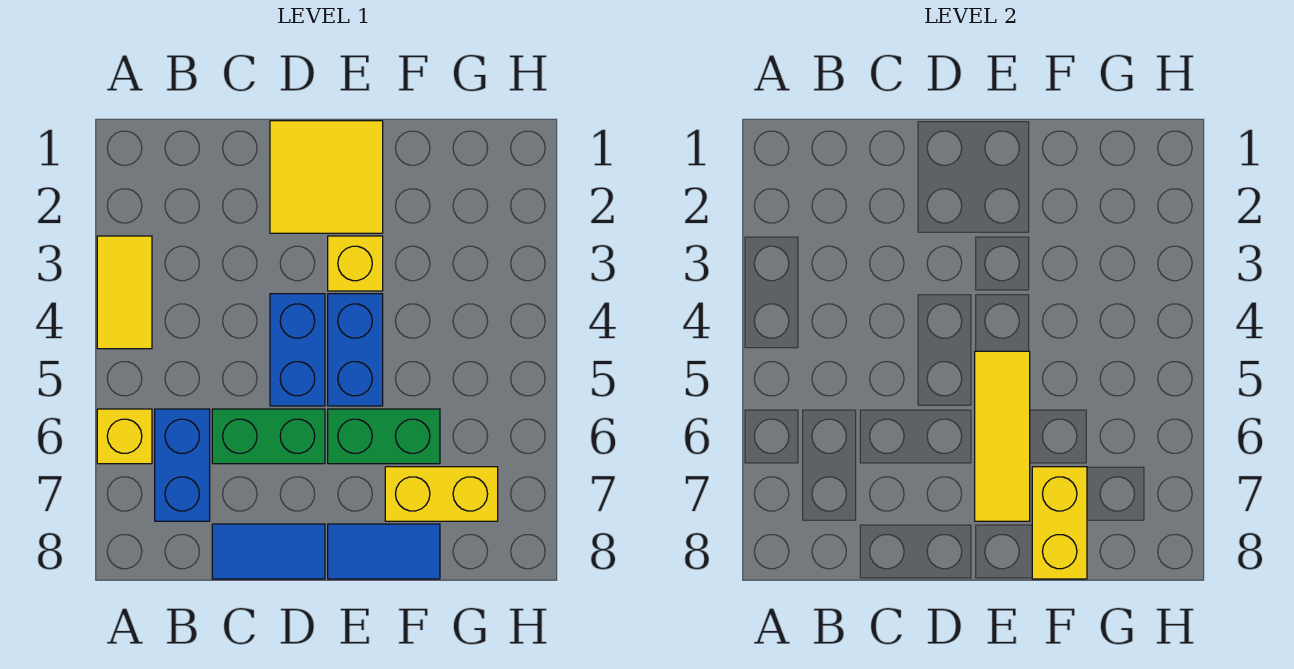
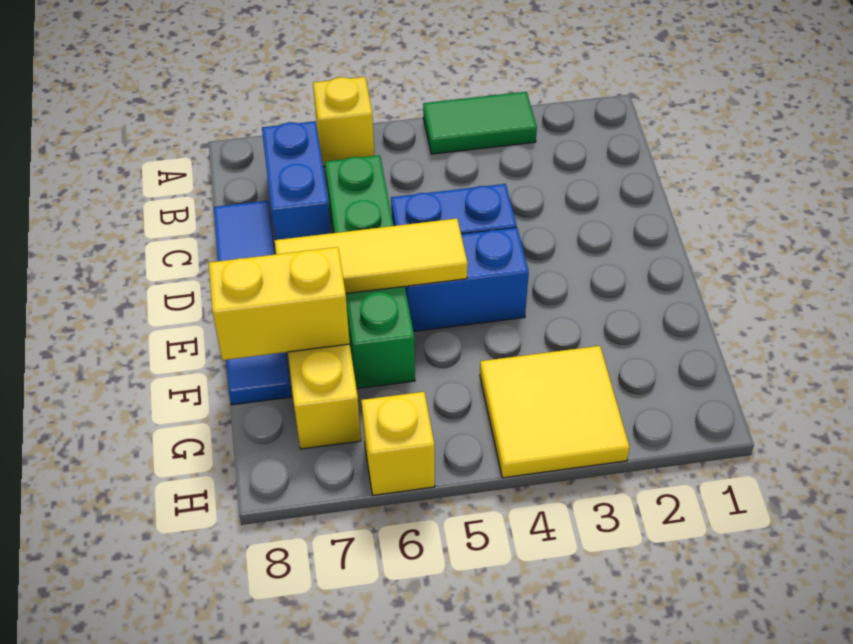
yellow 1x2 tile [97,236,152,349] -> green 1x2 tile [423,92,537,154]
blue 1x2 brick [155,409,210,521] -> blue 1x2 brick turned to [262,121,331,240]
yellow 2x2 tile [270,121,383,233] -> yellow 2x2 tile moved to [480,346,630,478]
yellow 1x1 brick [328,236,383,291] -> yellow 1x1 brick moved to [361,392,435,495]

